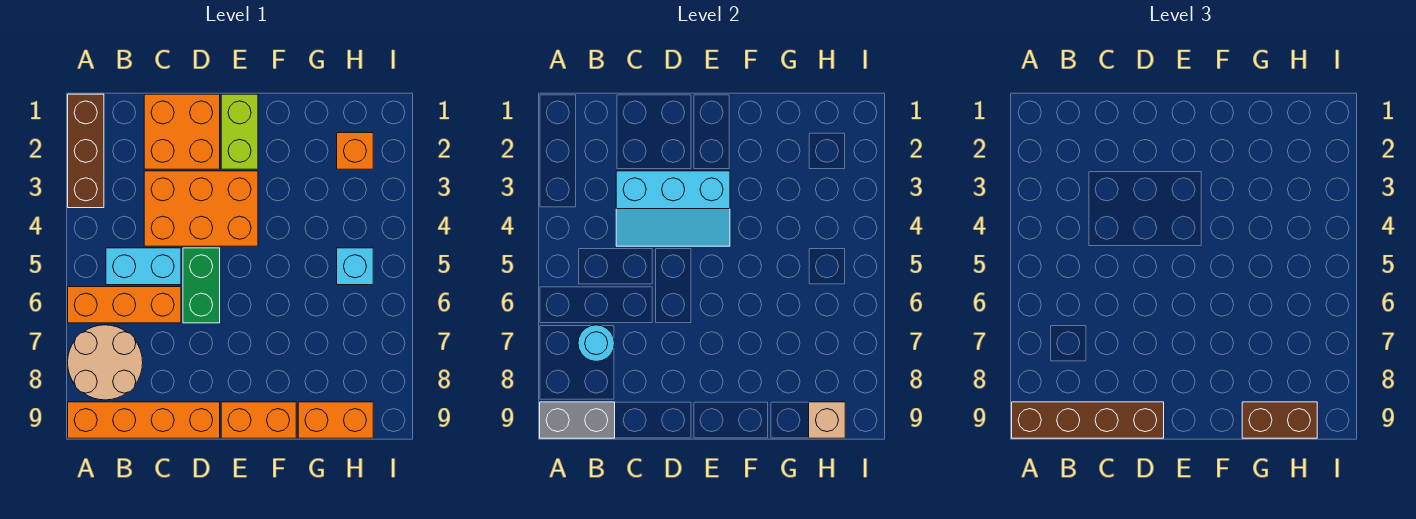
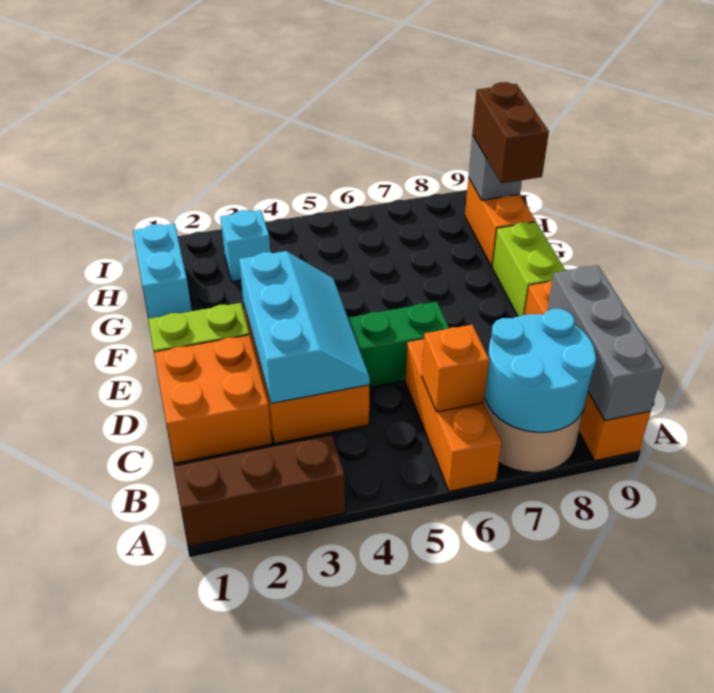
grey 1x2 brick [540,402,615,438] -> grey 1x3 brick [547,265,664,420]
brown 1x4 brick [1012,402,1164,438] -> none
cyan 1x2 brick [106,248,181,285] -> cyan 1x2 brick moved to [133,224,192,319]
cyan 1x1 round brick [578,325,615,362] -> cyan 2x2 round brick [485,309,596,432]
orange 1x2 brick [221,402,296,438] -> lime 1x2 brick [492,222,566,316]
orange 1x1 brick [337,133,373,169] -> orange 1x1 brick moved to [422,325,489,412]
cyan 1x1 brick [337,248,373,285] -> cyan 1x1 brick moved to [220,210,270,282]
tan 1x1 brick [809,402,845,438] -> grey 1x1 brick [469,135,522,200]

